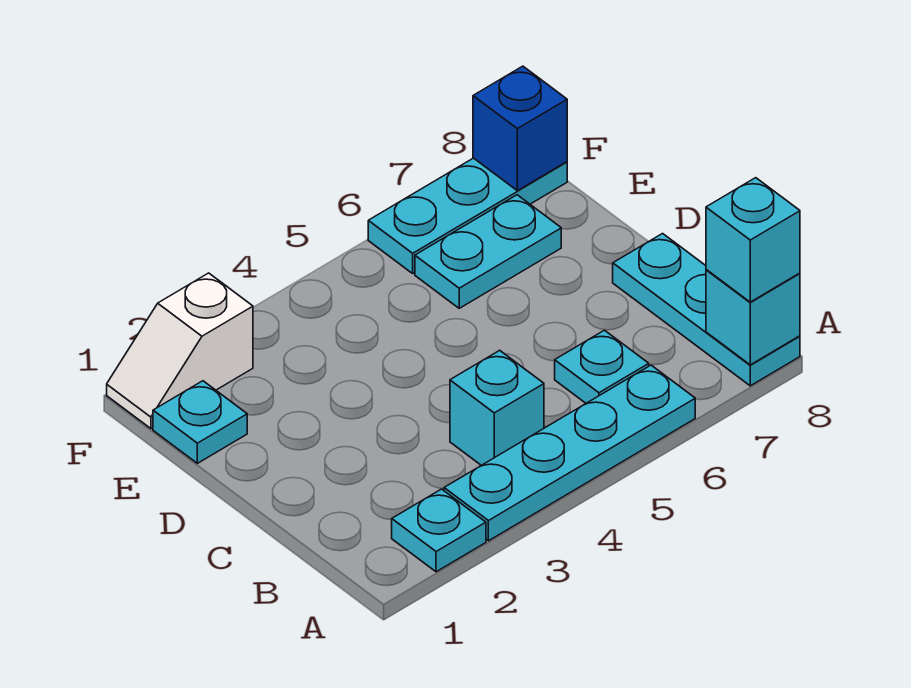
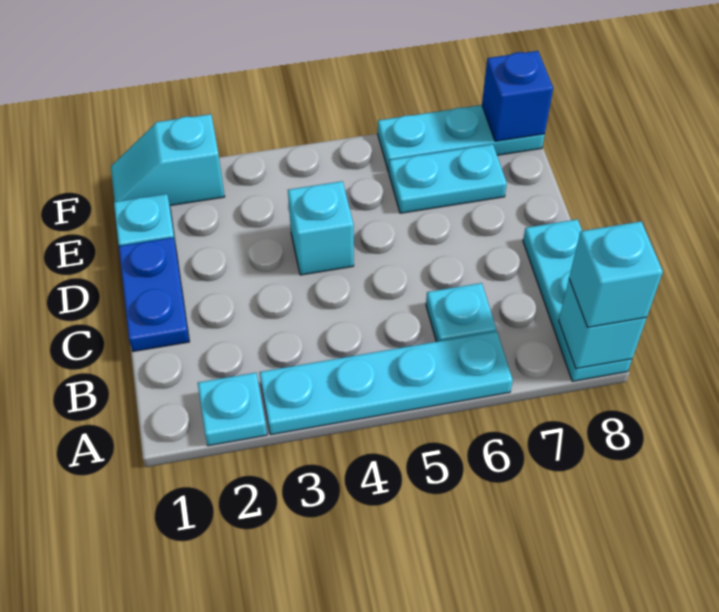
cyan 1x1 brick [450,350,544,465] -> cyan 1x1 brick moved to [288,181,354,275]
none -> blue 1x2 plate [119,237,189,351]
white 1x2 slope [107,273,253,428] -> cyan 1x2 slope [111,114,225,206]

